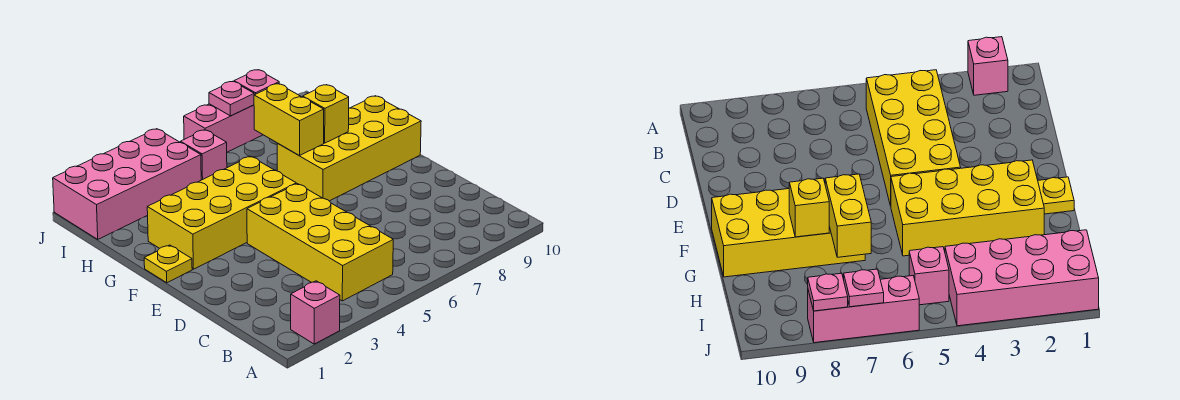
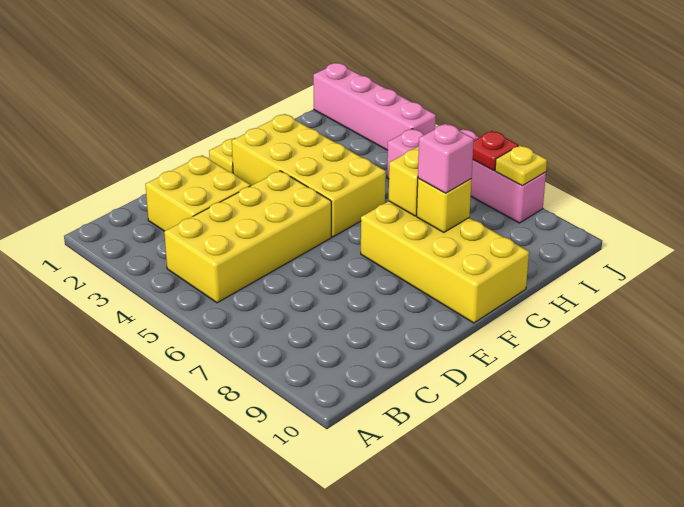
pink 1x1 brick [291,281,340,344] -> pink 1x1 brick moved to [418,124,474,193]
none -> yellow 2x2 brick [145,155,251,231]
pink 2x4 brick [53,129,201,239] -> pink 1x4 brick [313,63,436,150]
pink 1x1 plate [209,82,254,116] -> red 1x1 plate [473,131,518,170]
pink 1x1 plate [234,70,279,95] -> yellow 1x1 plate [495,145,547,186]

